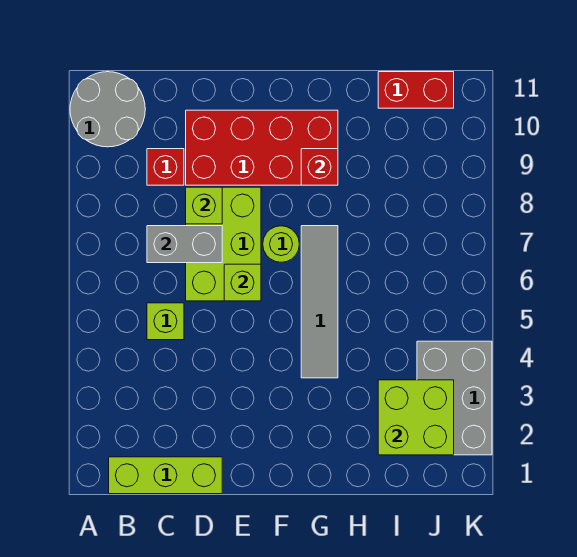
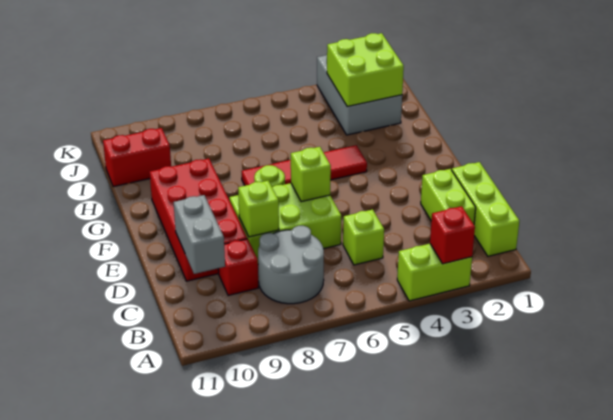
none -> lime 1x2 brick [397,244,472,301]
grey 2x2 round brick [70,72,145,147] -> grey 2x2 round brick moved to [258,226,324,304]
none -> lime 1x2 brick [421,169,476,224]
grey 1x2 brick [147,226,222,263] -> grey 1x2 brick moved to [174,195,225,274]
grey 1x4 tile [301,226,338,378] -> red 1x4 tile [241,145,367,186]
red 1x1 brick [301,149,338,185] -> red 1x1 brick moved to [430,206,475,264]
red 1x2 brick [378,72,454,108] -> red 1x2 brick turned to [103,128,171,187]
grey 2x3 brick [417,341,492,455] -> grey 2x3 brick turned to [317,55,402,135]

